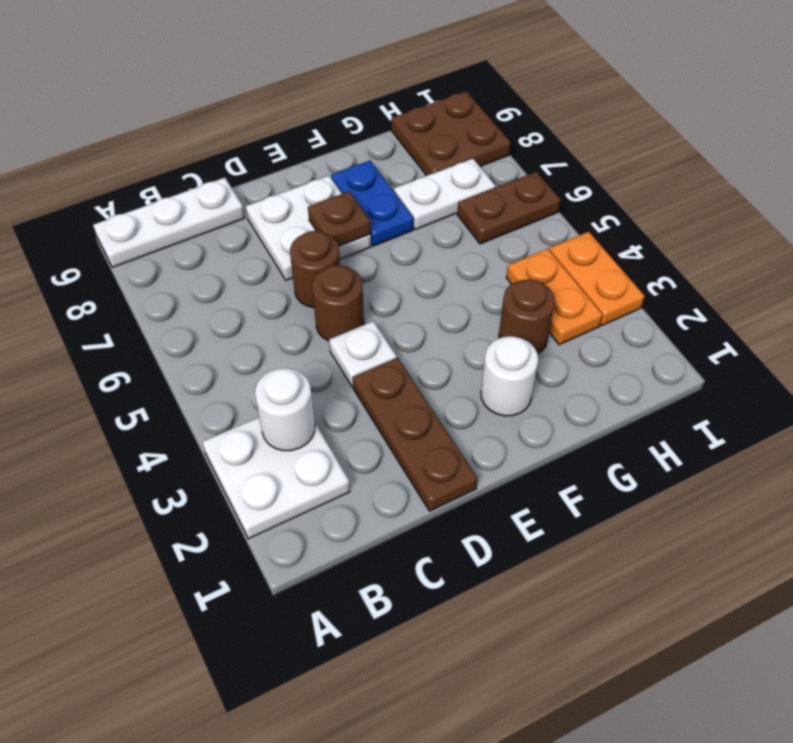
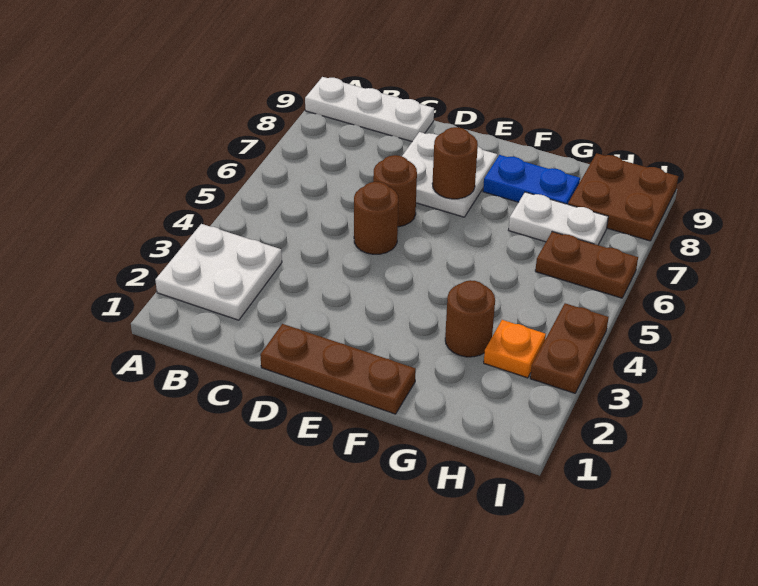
white 1x1 round brick [255,368,315,451] -> none
brown 1x3 plate [353,358,478,511] -> brown 1x3 plate turned to [260,324,416,414]
white 1x1 plate [329,321,397,387] -> none
brown 1x1 plate [308,191,371,246] -> brown 1x1 round brick [432,127,478,199]
white 1x1 round brick [481,336,538,416] -> none
blue 1x2 plate [331,160,413,246] -> blue 1x2 plate turned to [483,155,580,204]
orange 1x2 plate [506,249,602,345] -> orange 1x1 plate [484,320,546,378]
orange 1x2 plate [550,232,645,326] -> brown 1x2 plate [530,303,609,393]

